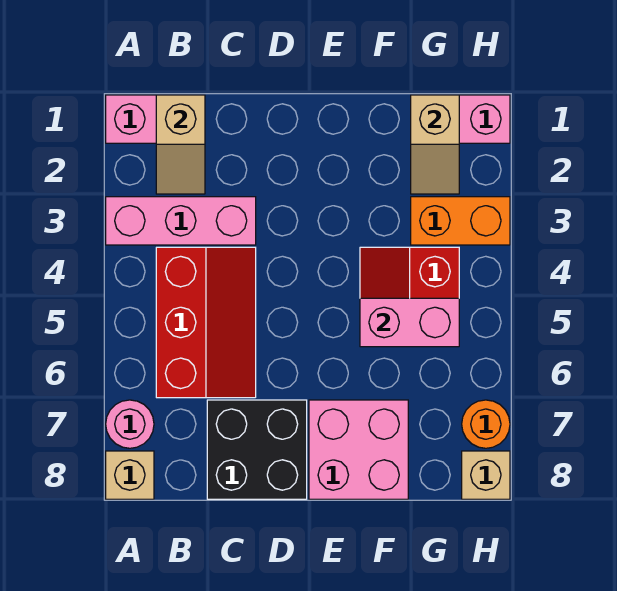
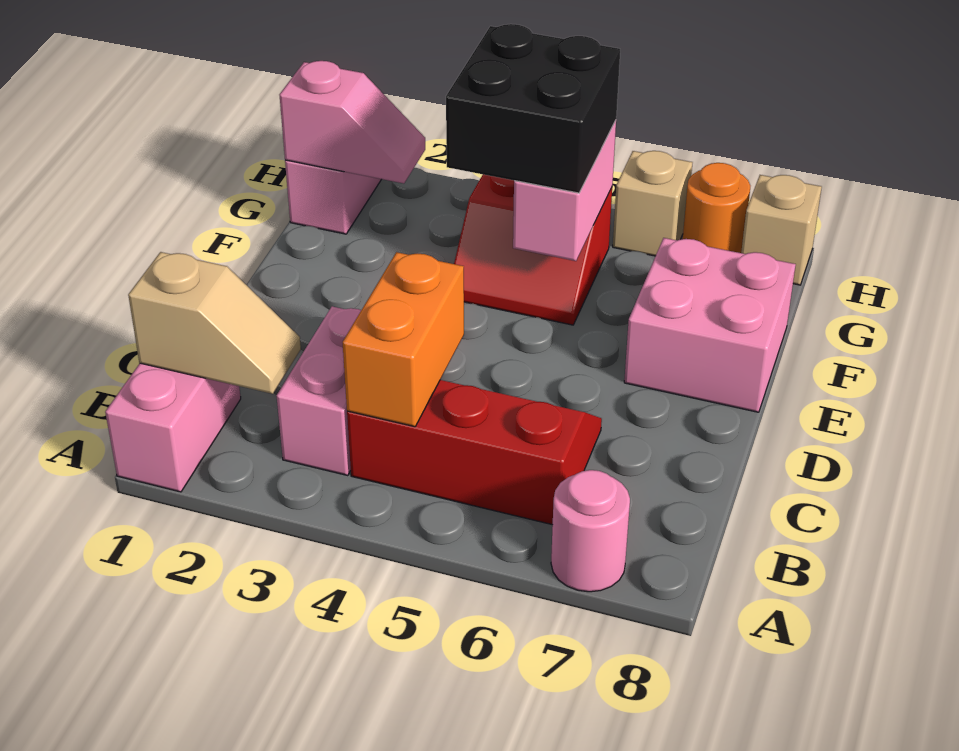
pink 1x3 brick [106,197,256,245] -> pink 1x2 brick [276,306,361,475]
tan 1x1 brick [106,451,154,499] -> tan 1x1 brick moved to [613,151,693,256]
black 2x2 brick [207,400,307,499] -> black 2x2 brick moved to [446,24,620,193]
tan 1x2 slope [411,95,459,194] -> pink 1x2 slope [279,61,425,183]
orange 1x2 brick [411,197,510,245] -> orange 1x2 brick moved to [343,252,464,427]

